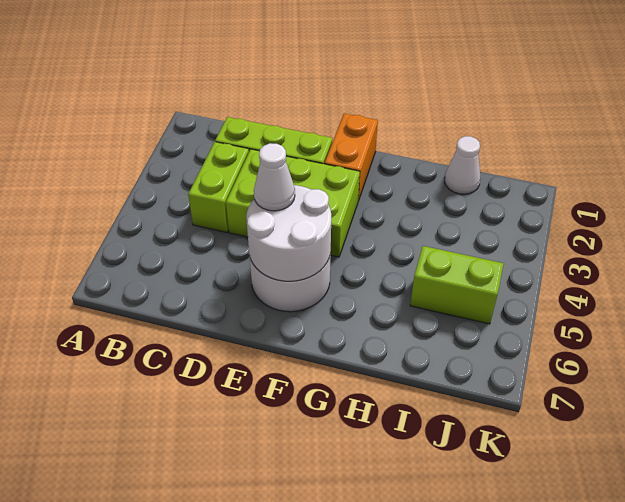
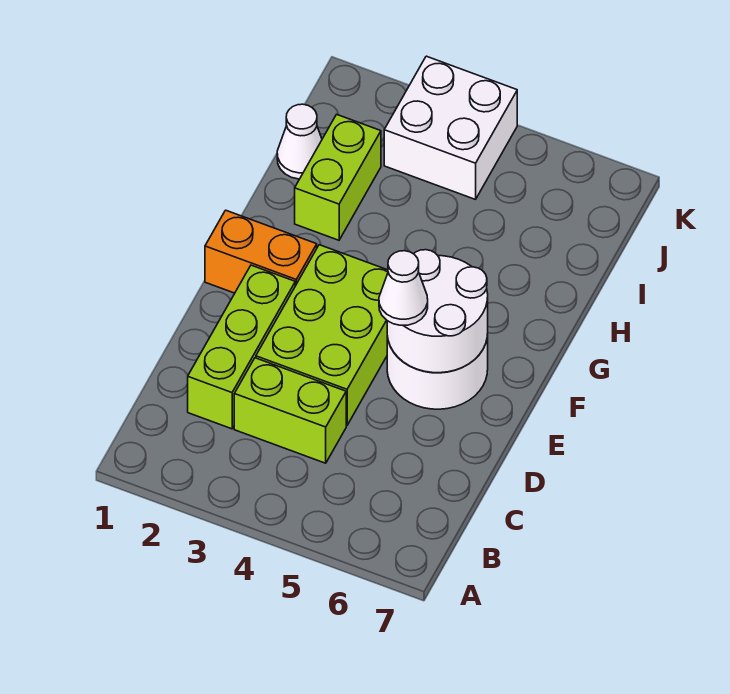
lime 1x2 brick [410,246,504,324] -> lime 1x2 brick moved to [295,114,381,240]
none -> white 2x2 brick [384,56,517,199]

